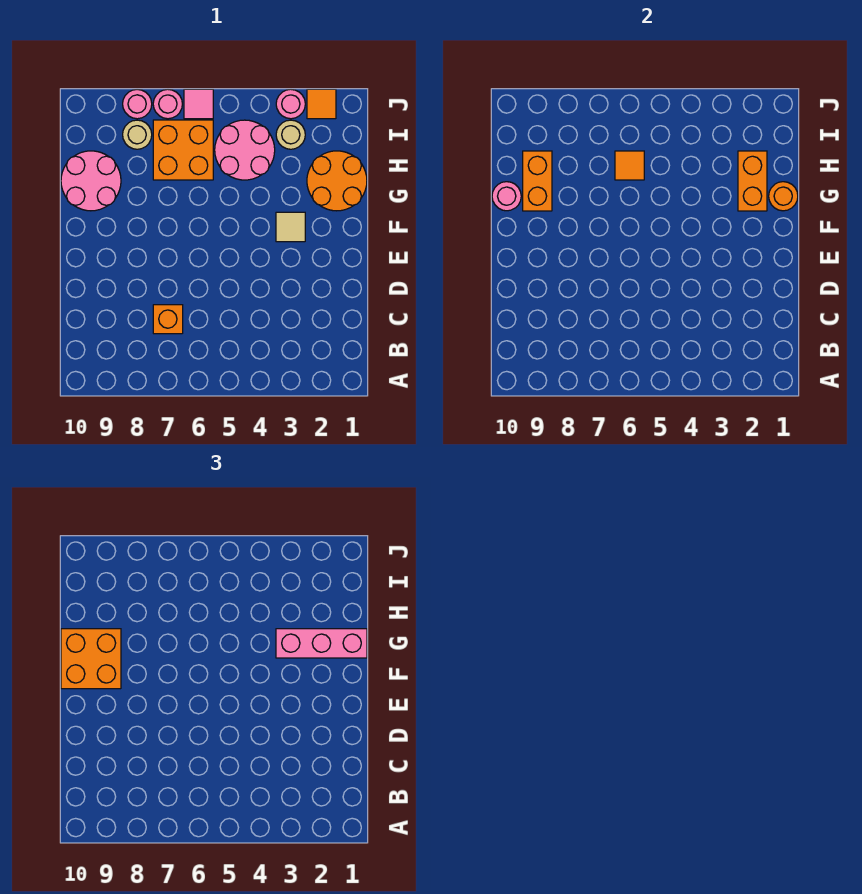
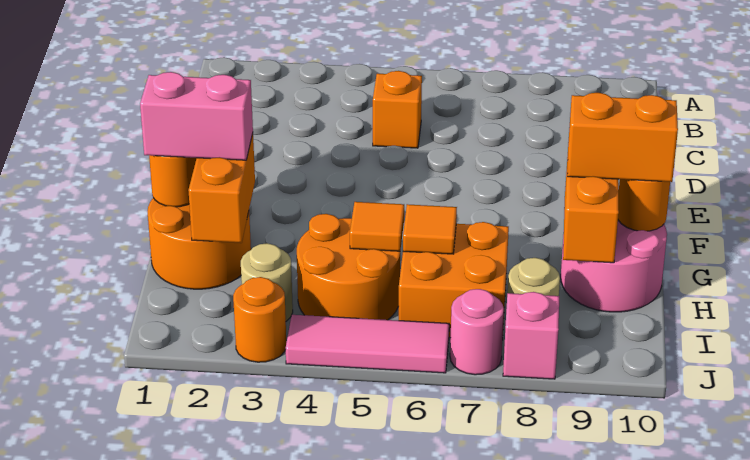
orange 1x1 brick [153,305,183,334] -> orange 1x1 brick moved to [373,71,422,148]
tan 1x1 tile [276,212,305,242] -> none
orange 2x2 brick [61,629,121,689] -> orange 1x2 brick [567,93,678,182]
pink 1x3 brick [276,629,367,658] -> pink 1x2 brick [140,72,253,160]
pink 1x1 round brick [492,182,521,211] -> orange 1x1 round brick [618,179,670,231]
pink 2x2 round brick [215,120,275,180] -> orange 2x2 round brick [297,214,400,320]
orange 1x1 tile [307,89,336,119] -> orange 1x1 tile moved to [350,202,404,251]
pink 1x1 round brick [276,89,305,119] -> orange 1x1 round brick [233,277,286,362]
pink 1x1 tile [184,89,213,119] -> pink 1x3 tile [286,315,449,373]
pink 1x1 round brick [123,89,152,119] -> pink 1x1 brick [503,292,559,379]

